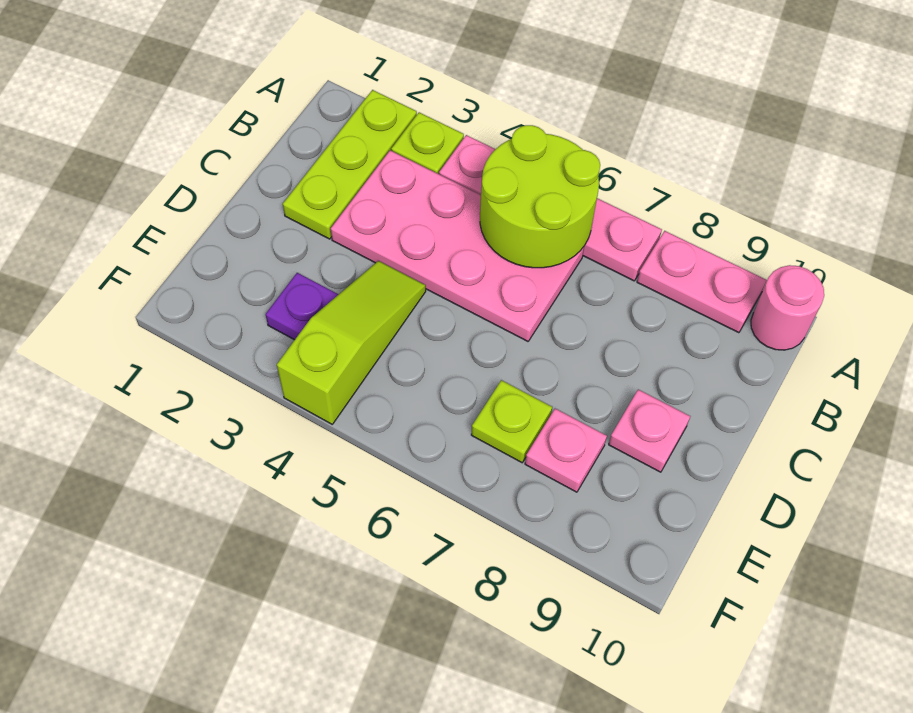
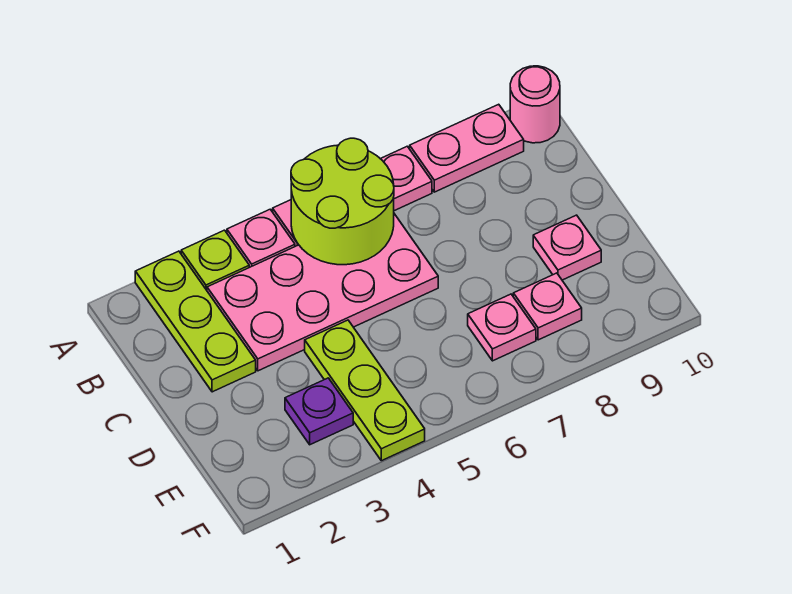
lime 1x3 slope [277,261,426,424] -> lime 1x3 plate [305,320,425,461]
lime 1x1 plate [471,380,552,462] -> pink 1x1 plate [468,294,536,361]

